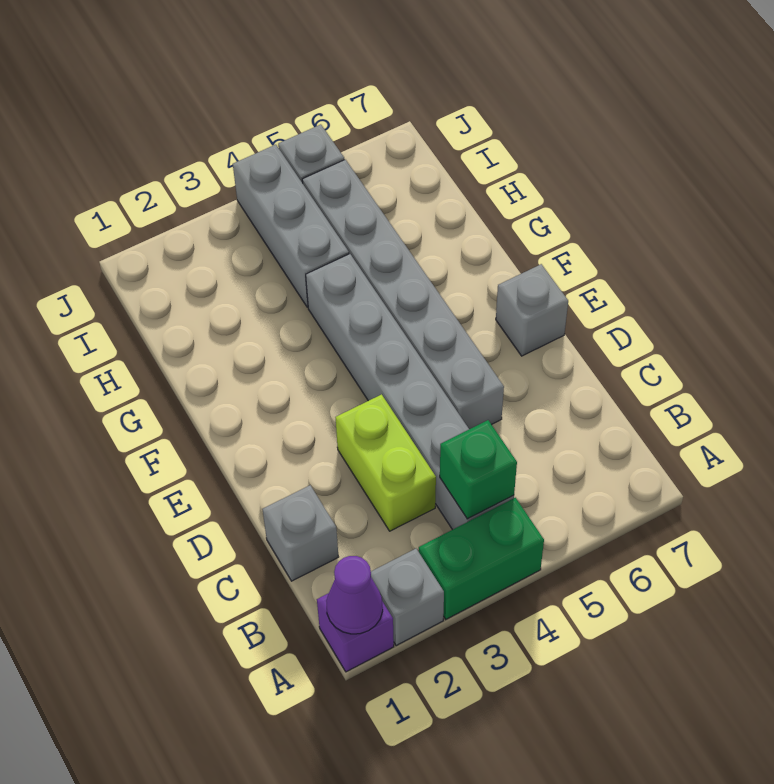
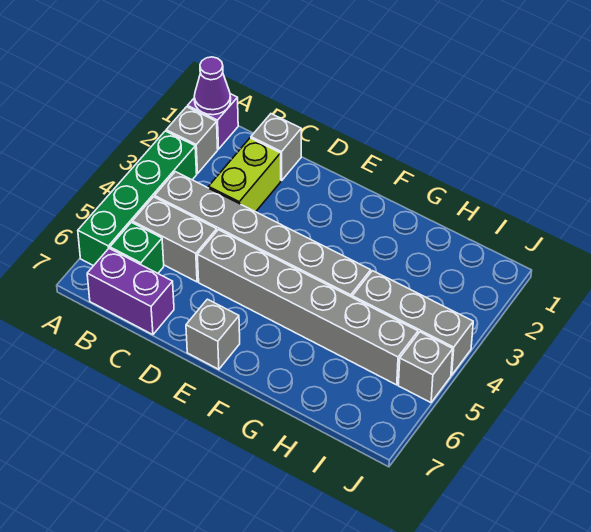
green 1x2 brick [419,498,544,619] -> green 1x4 brick [78,131,197,266]
green 1x1 brick [440,420,517,519] -> green 1x1 brick moved to [110,222,164,273]
none -> grey 1x2 brick [132,197,217,282]
none -> purple 1x2 brick [87,249,174,335]
lime 1x2 brick [336,394,436,531] -> lime 1x2 brick turned to [209,138,281,212]

